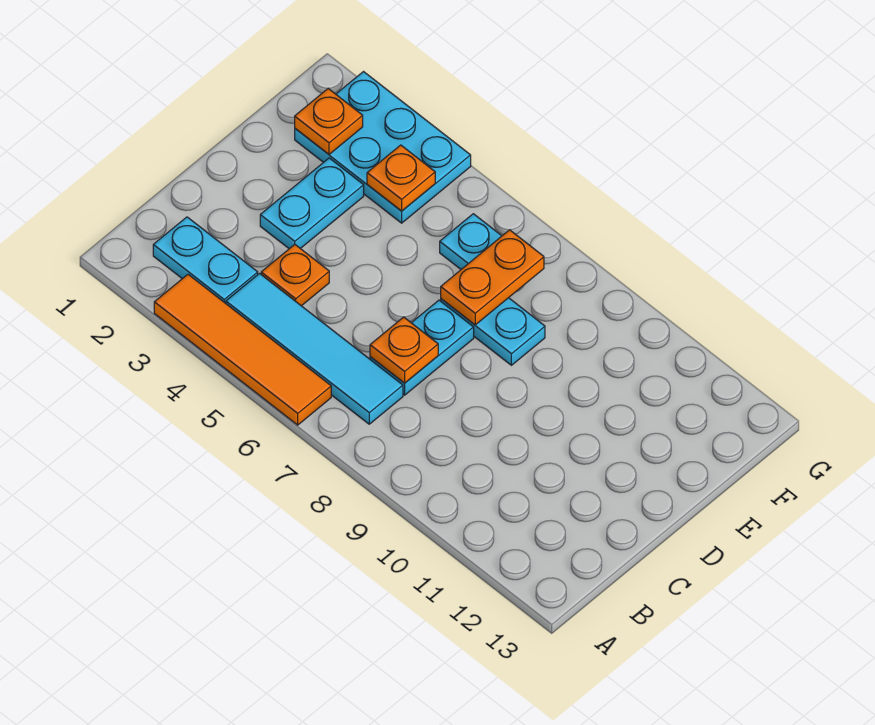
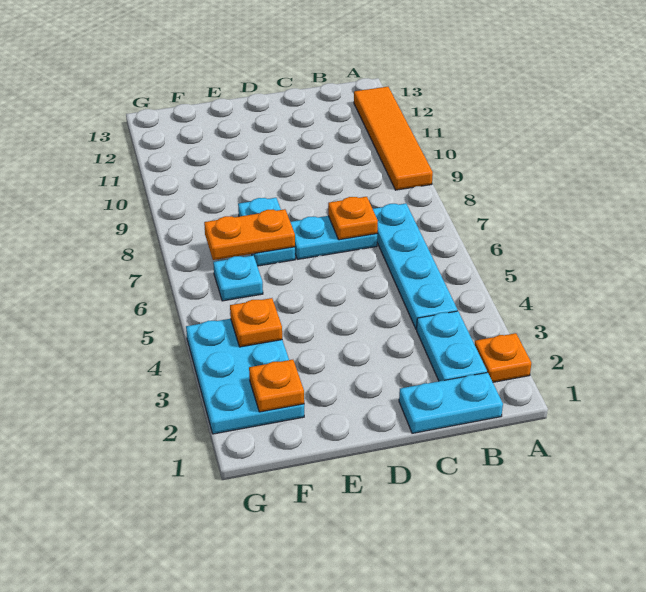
orange 1x4 tile [154,275,331,425] -> orange 1x4 tile moved to [354,87,433,190]
cyan 1x4 tile [226,274,403,424] -> cyan 1x4 plate [373,203,458,329]
orange 1x1 plate [261,245,329,306] -> orange 1x1 plate moved to [474,333,531,382]
cyan 1x2 plate [260,158,364,249] -> cyan 1x2 plate moved to [399,372,503,433]

